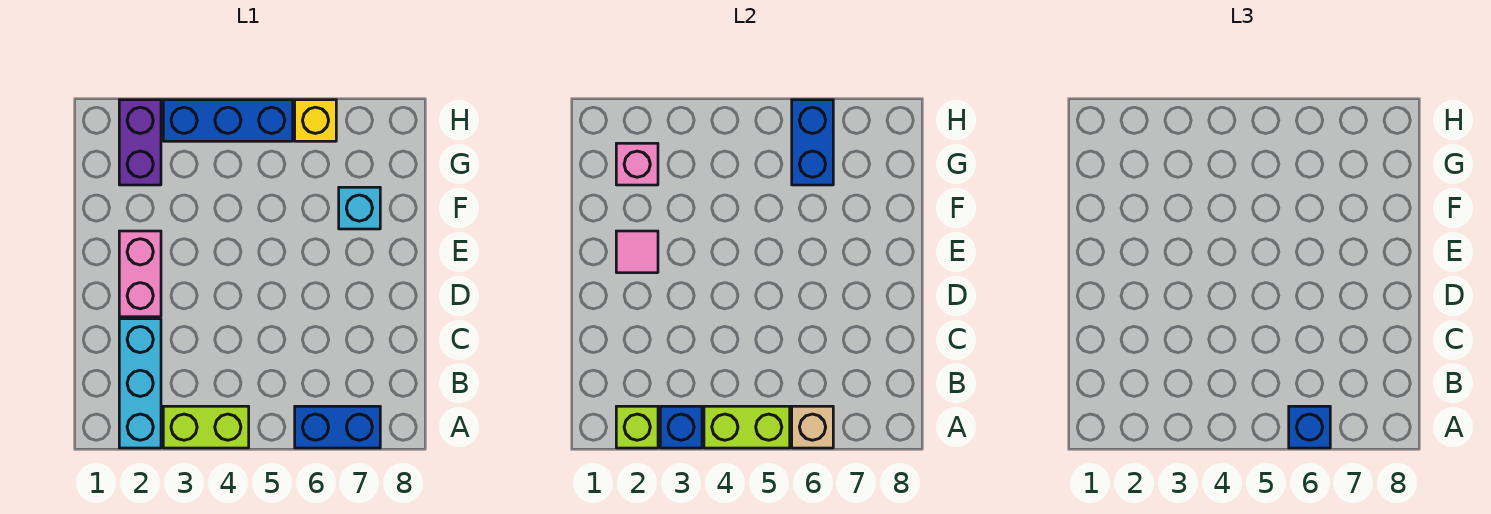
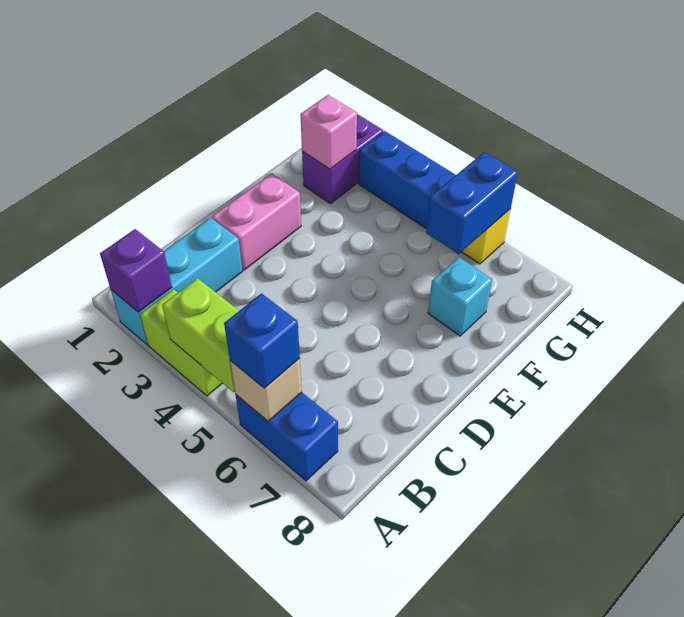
lime 1x1 brick [616,406,658,448] -> purple 1x1 brick [100,229,172,312]
blue 1x1 brick [660,406,702,448] -> none
pink 1x1 tile [616,231,658,273] -> none

